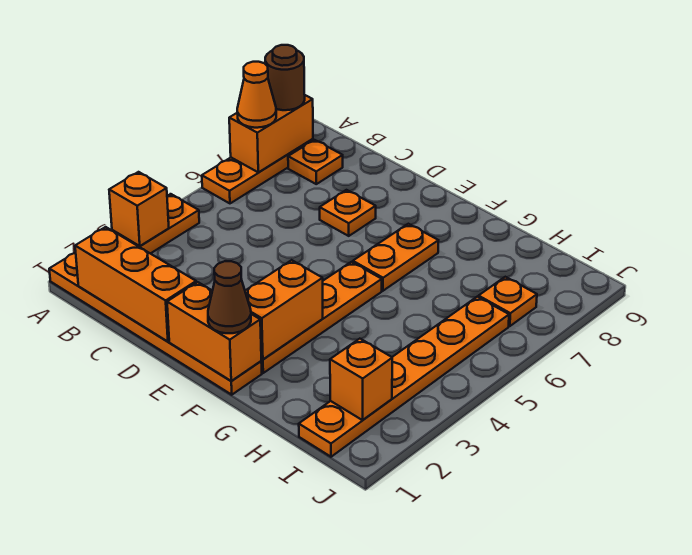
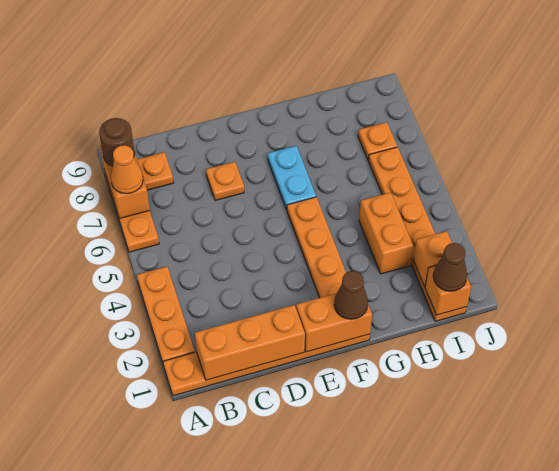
orange 1x1 brick [109,172,169,246] -> orange 1x1 brick moved to [425,266,471,315]
orange 1x2 brick [245,260,323,360] -> orange 1x2 brick moved to [359,192,413,274]
orange 1x2 plate [353,224,438,291] -> cyan 1x2 plate [268,146,316,210]
none -> brown 1x1 cone [433,243,467,291]

